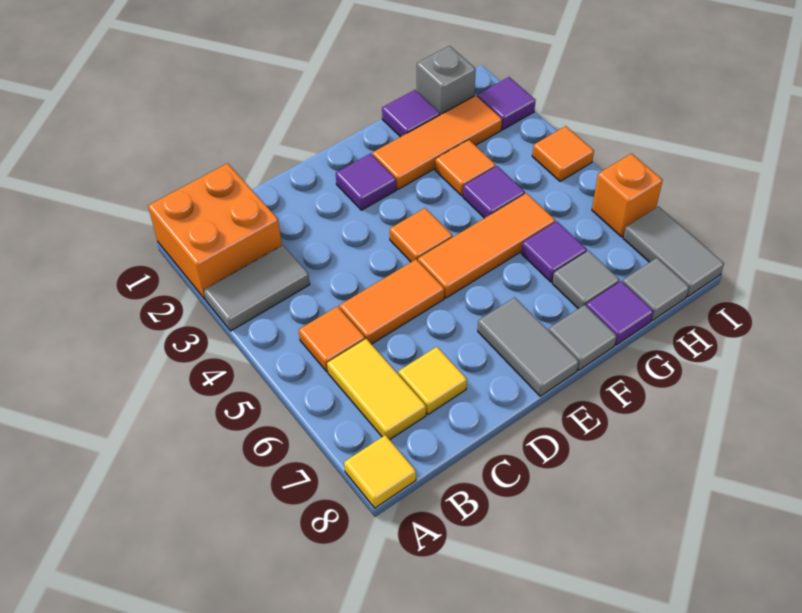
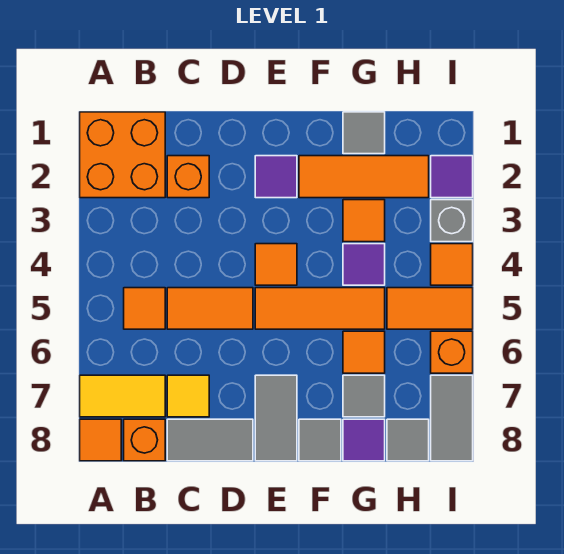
grey 1x2 tile [204,245,310,331] -> grey 1x2 tile moved to [167,419,253,461]
yellow 1x1 tile [344,435,416,508] -> orange 1x1 tile [80,419,121,461]
yellow 1x2 tile [327,339,426,440] -> yellow 1x2 tile turned to [80,375,165,417]
none -> orange 1x1 brick [124,419,165,461]
none -> orange 1x1 brick [167,156,209,198]
purple 1x1 tile [382,90,440,137] -> grey 1x1 tile [343,112,385,154]
purple 1x1 tile [521,222,587,282] -> orange 1x1 tile [343,331,385,373]
grey 1x1 brick [417,46,476,115] -> grey 1x1 brick moved to [431,200,473,242]
none -> orange 1x2 tile [387,288,473,329]

